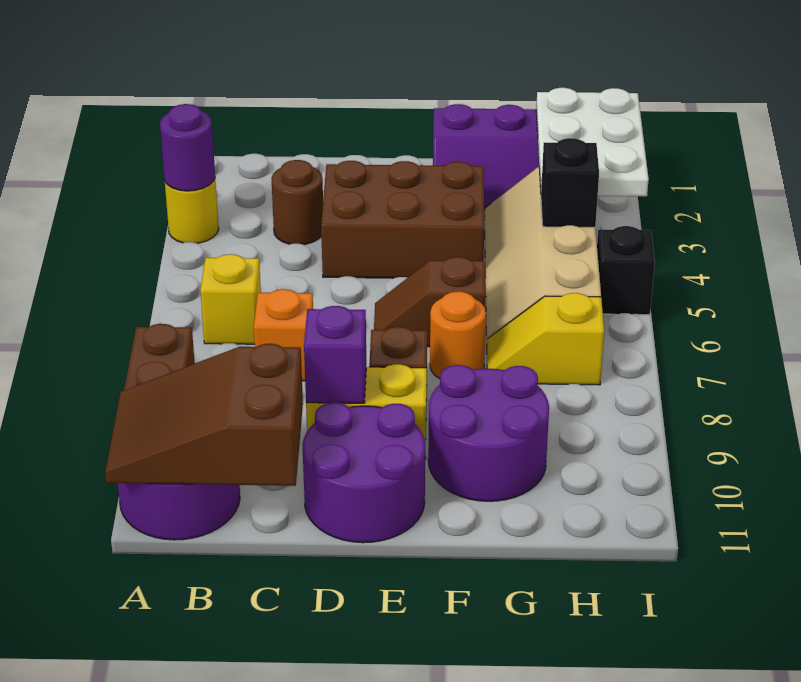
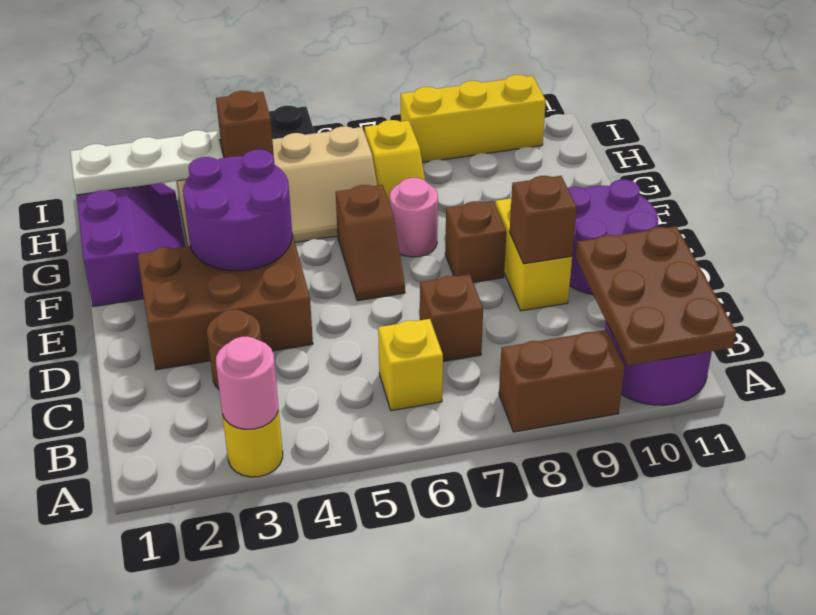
purple 1x1 round brick [160,104,215,191] -> pink 1x1 round brick [216,337,278,429]
brown 2x3 slope [105,344,303,486] -> brown 2x3 plate [576,226,736,366]
orange 1x1 brick [254,289,313,381] -> brown 1x1 brick [420,274,483,361]
brown 2x3 brick [321,161,484,278] -> brown 2x3 brick turned to [137,234,313,370]
purple 1x1 brick [304,306,366,403] -> brown 1x1 brick [510,176,577,264]
orange 1x1 round brick [430,292,486,378] -> pink 1x1 round brick [390,178,438,257]
purple 2x2 round brick [428,365,549,501] -> purple 2x2 round brick moved to [183,150,292,271]
white 2x3 plate [536,88,649,196] -> white 1x3 plate [70,130,223,195]
black 1x1 brick [541,138,599,227] -> brown 1x1 brick [216,91,274,158]
none -> yellow 1x3 brick [401,75,546,163]

